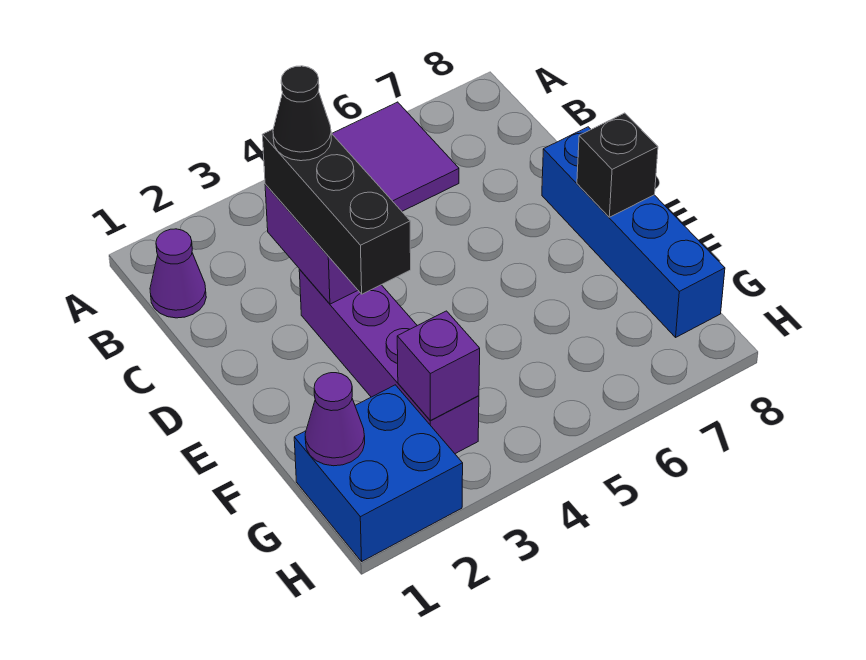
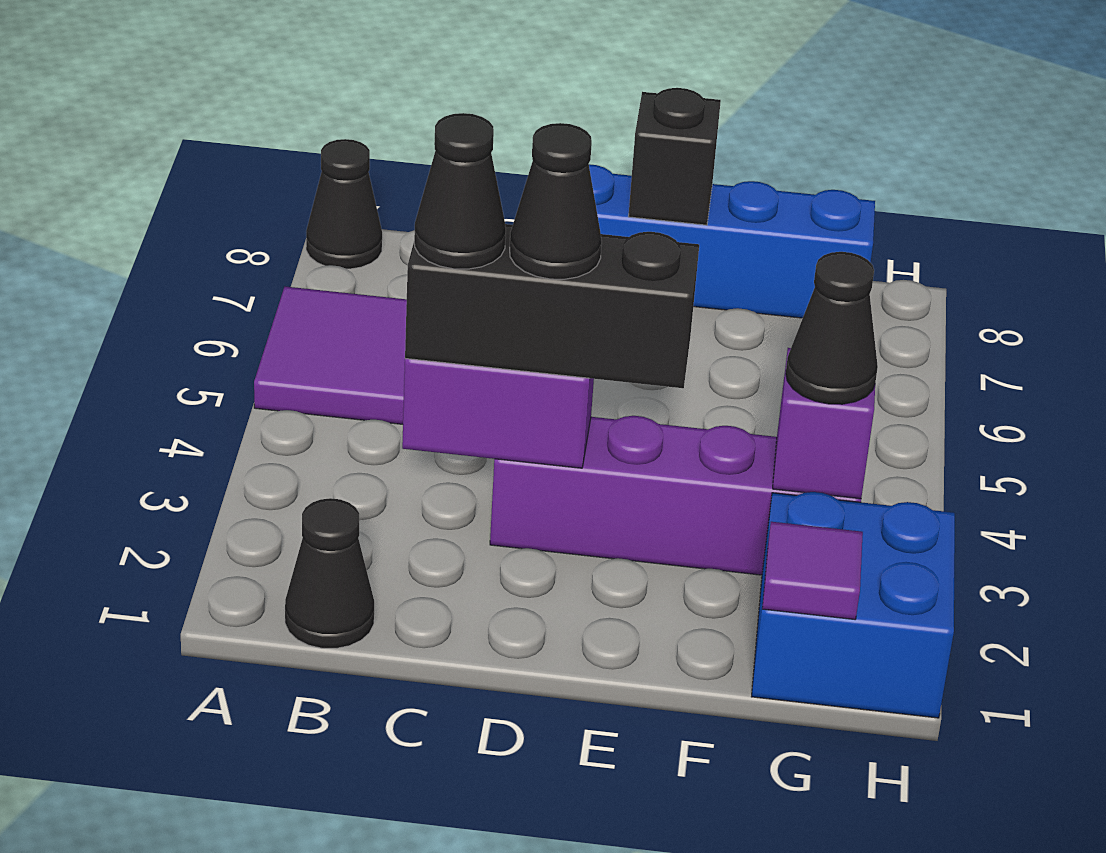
none -> black 1x1 cone [306,139,382,269]
purple 1x1 cone [150,229,206,318] -> black 1x1 cone [285,498,374,648]
none -> black 1x1 cone [510,123,602,279]
purple 1x1 cone [305,373,365,466] -> purple 1x1 tile [762,522,863,619]
none -> black 1x1 cone [786,252,878,404]

